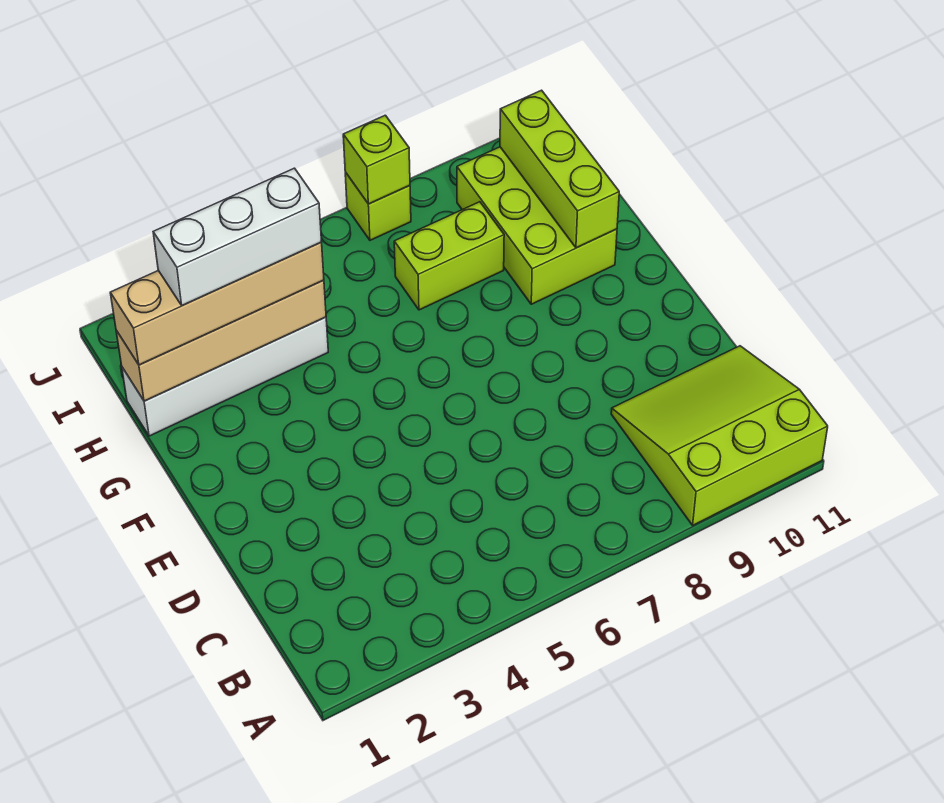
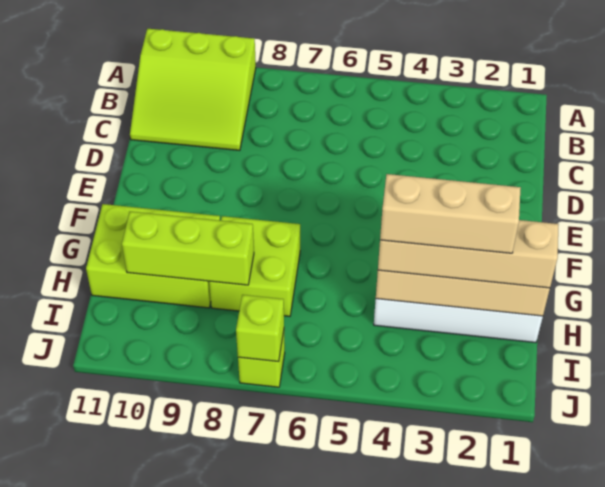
lime 2x3 brick [457,147,617,304] -> lime 2x3 brick turned to [86,204,220,308]
lime 1x3 brick [500,90,619,248] -> lime 1x3 brick turned to [122,212,254,285]
white 1x3 brick [153,168,322,306] -> tan 1x3 brick [380,174,521,253]
lime 1x2 brick [394,202,504,310] -> lime 2x2 brick [209,216,300,316]

